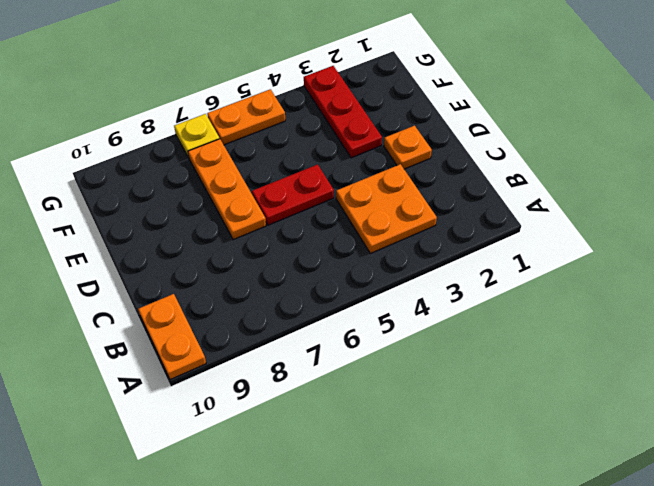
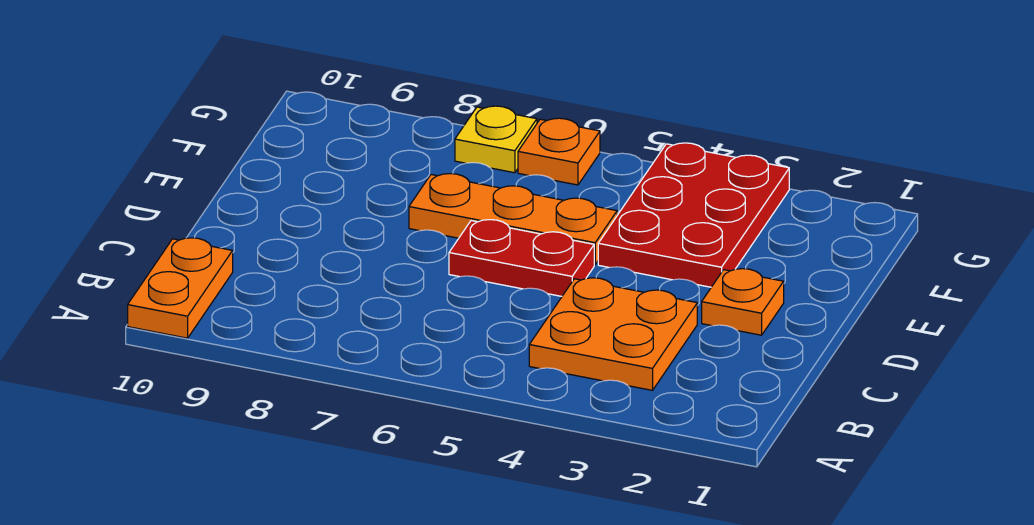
orange 1x3 plate [188,139,266,240] -> orange 1x3 plate turned to [409,174,617,265]
red 1x3 plate [304,66,382,158] -> red 2x3 plate [598,143,789,287]
orange 1x2 plate [207,89,285,145] -> orange 1x1 plate [518,118,600,185]

